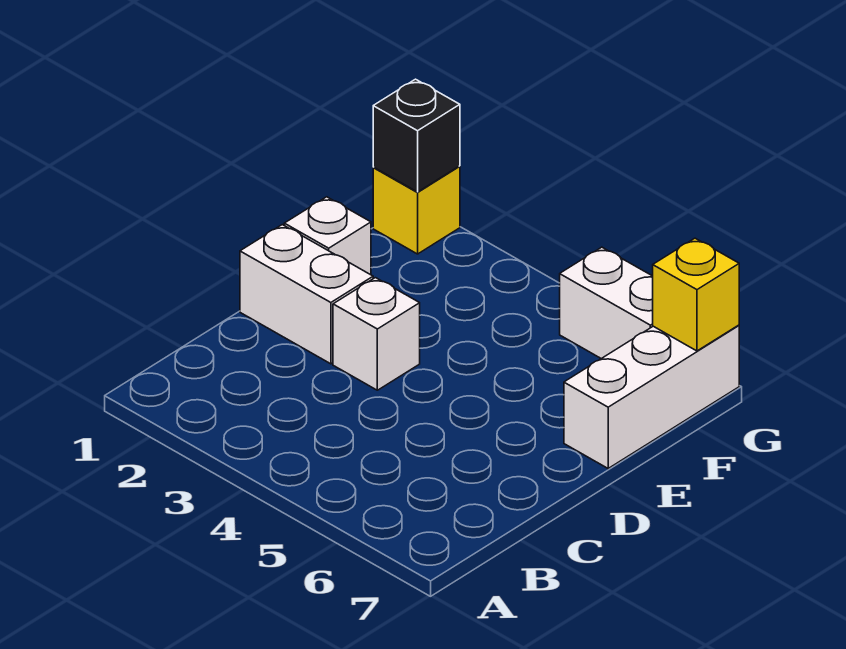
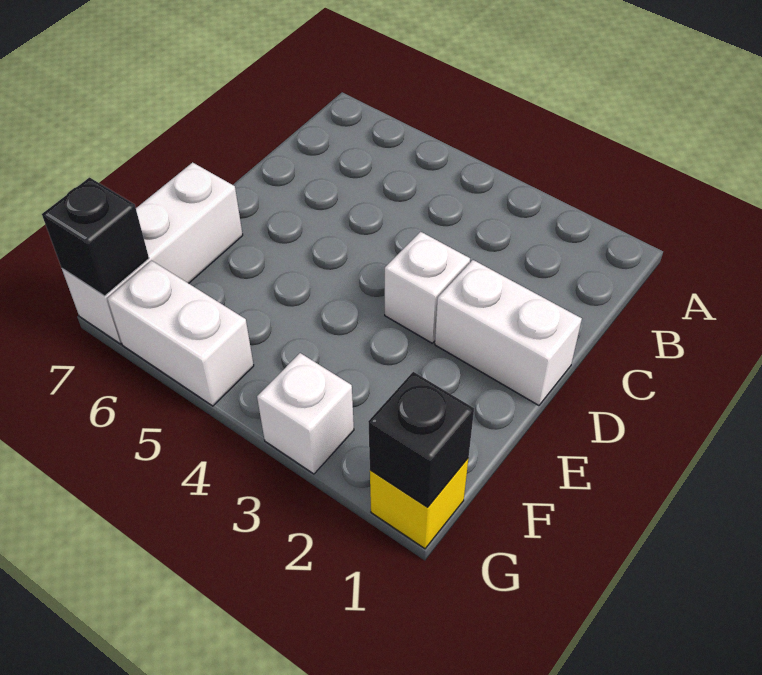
white 1x1 brick [284,197,371,275] -> white 1x1 brick moved to [257,353,354,474]
yellow 1x1 brick [653,238,739,351] -> black 1x1 brick [42,178,149,296]

